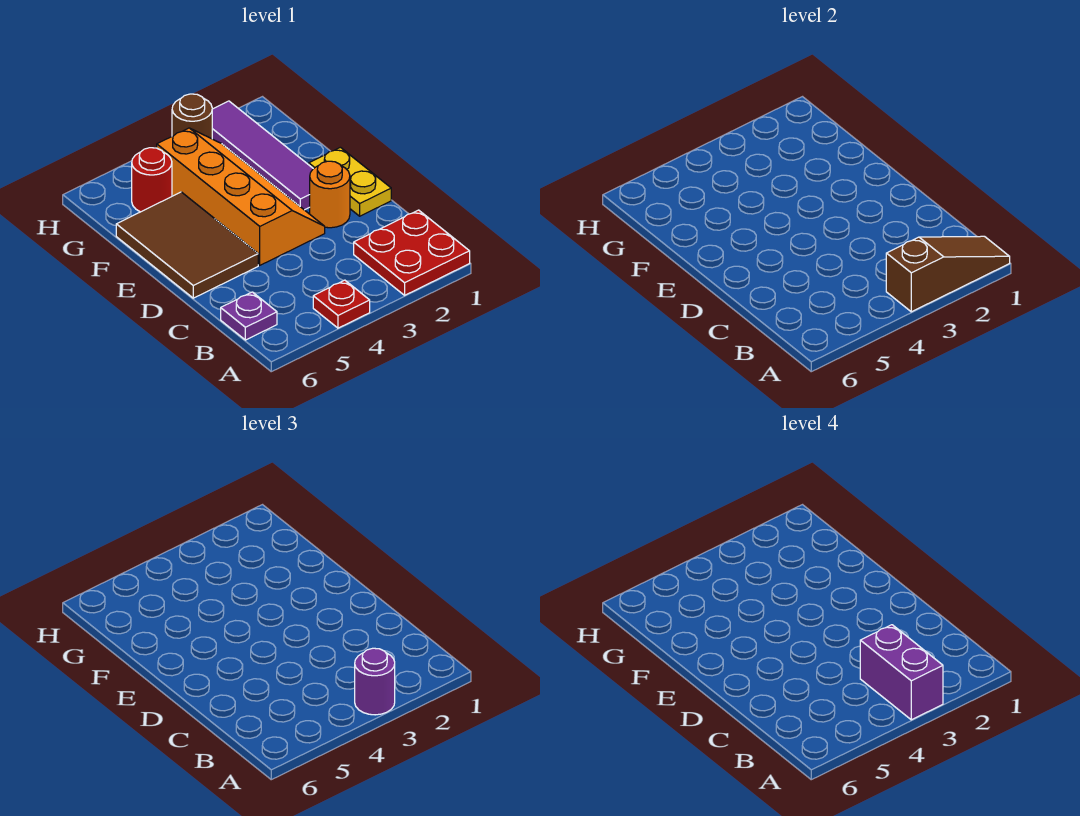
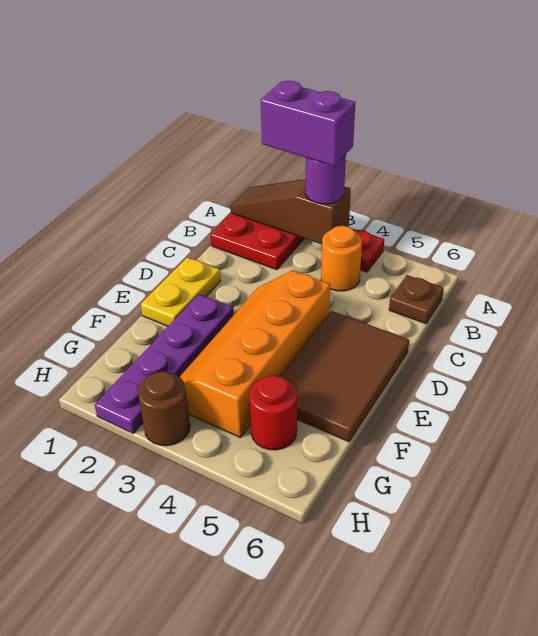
purple 1x2 brick [860,625,943,720] -> purple 1x2 brick turned to [261,81,355,166]
purple 1x1 plate [221,292,277,340] -> brown 1x1 plate [389,275,444,324]
orange 1x1 round brick [310,161,350,228] -> orange 1x1 round brick moved to [321,226,362,291]
purple 1x4 tile [212,101,313,210] -> purple 1x4 plate [95,294,233,433]

